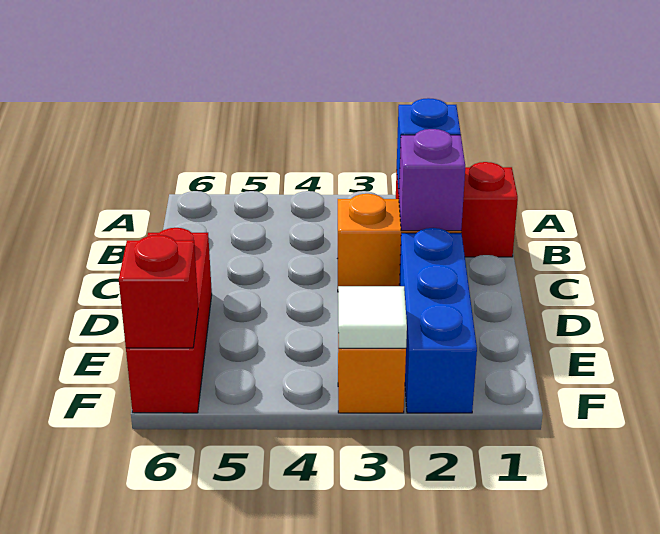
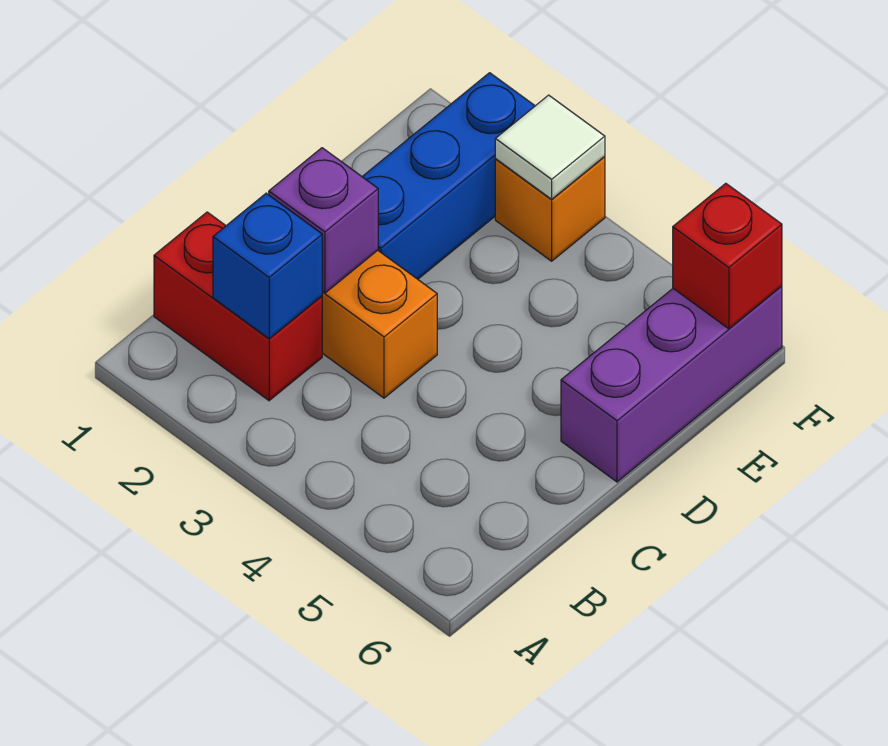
red 1x3 brick [126,228,212,413] -> purple 1x3 brick [561,286,782,482]

